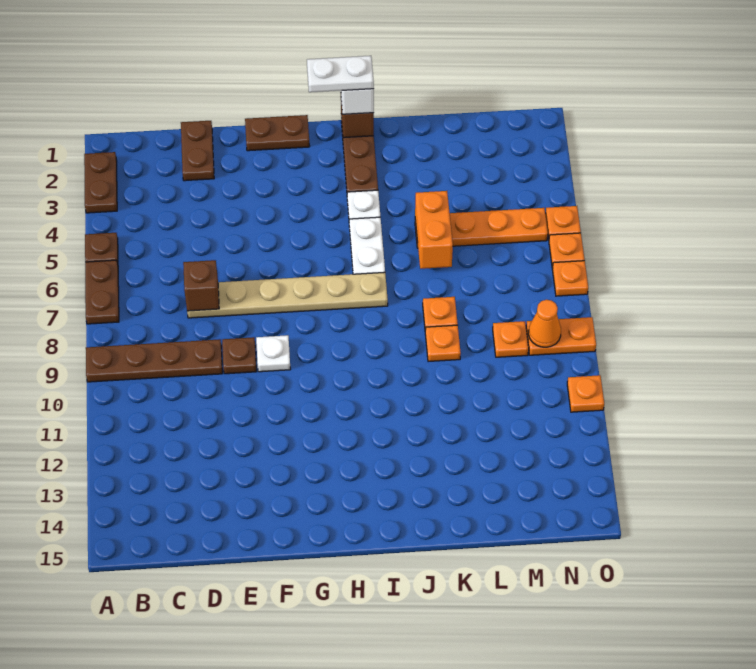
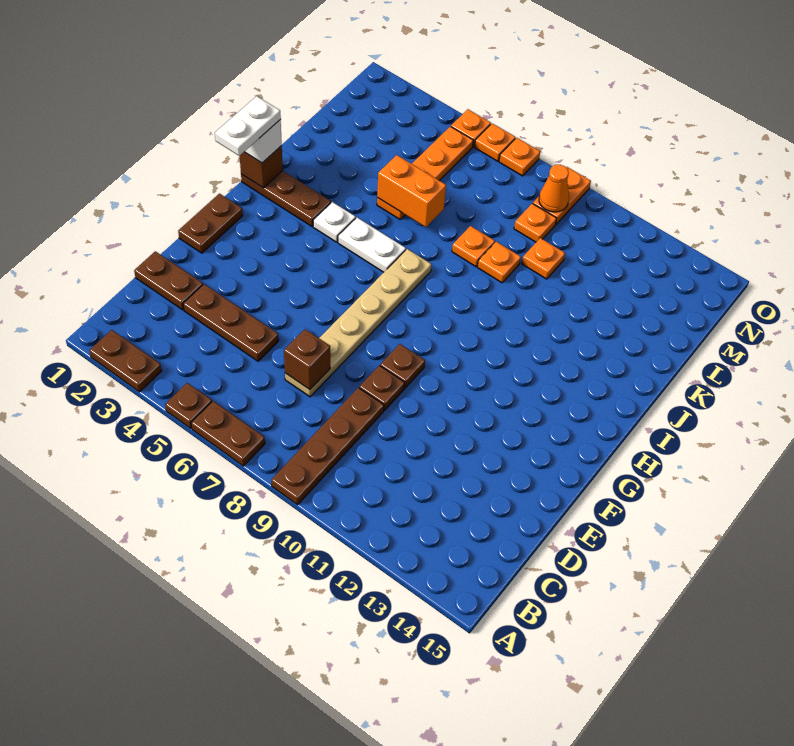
none -> brown 1x3 plate [183,284,279,361]
white 1x1 plate [256,335,290,372] -> brown 1x1 plate [380,344,425,388]
orange 1x1 plate [567,375,604,412] -> orange 1x1 plate moved to [522,238,565,279]

